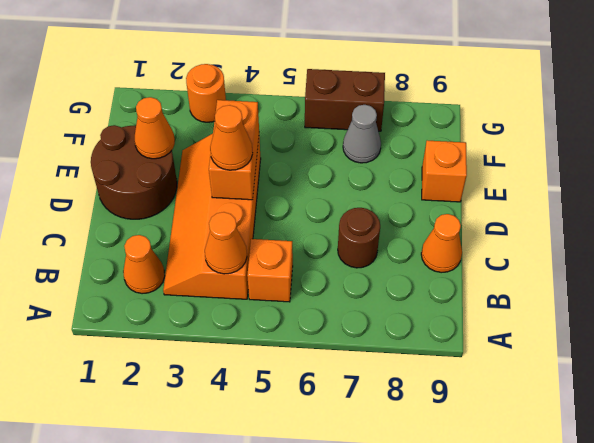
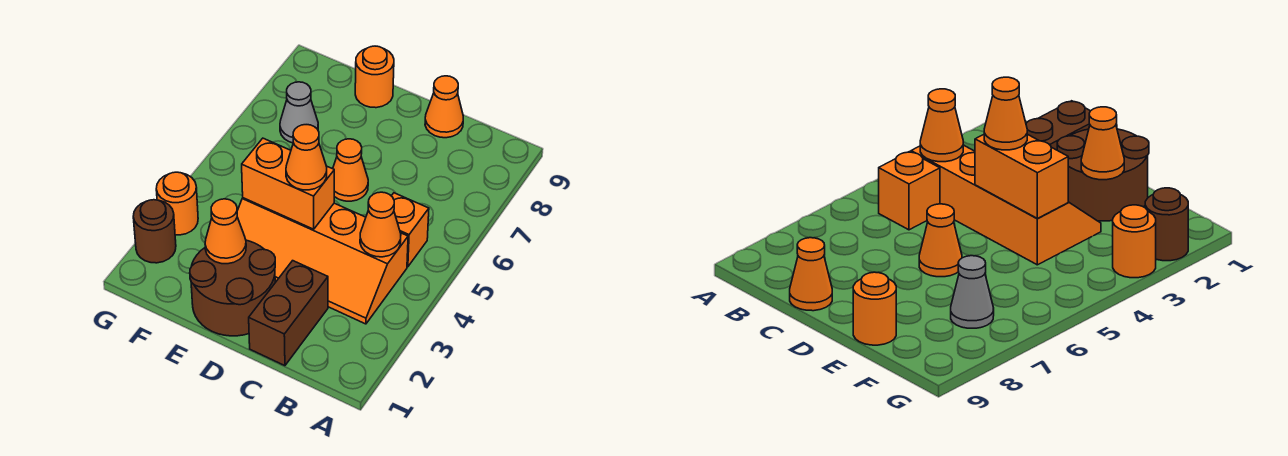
orange 1x1 cone [123,235,165,294] -> orange 1x1 cone moved to [333,139,368,201]
brown 1x1 round brick [338,208,380,268] -> brown 1x1 round brick moved to [133,200,176,263]
orange 1x1 brick [422,141,467,202] -> orange 1x1 round brick [355,46,394,108]
brown 1x2 brick [305,69,385,131] -> brown 1x2 brick moved to [249,261,328,366]

